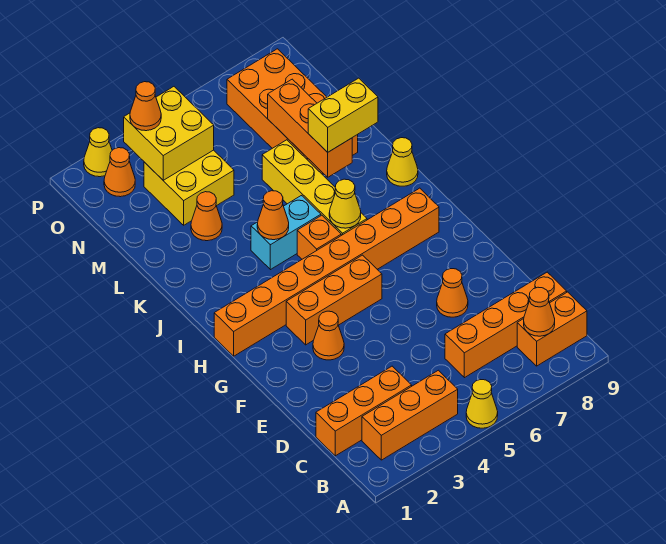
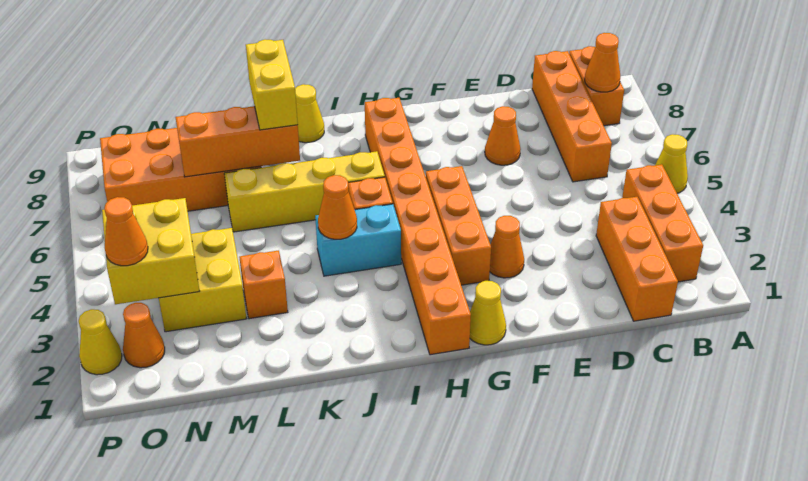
yellow 1x1 cone [329,179,361,228] -> yellow 1x1 cone moved to [470,281,506,345]
cyan 1x2 brick [251,196,321,270] -> cyan 1x2 brick turned to [315,204,401,276]
orange 1x1 cone [191,192,222,241] -> orange 1x1 brick [239,250,288,319]

